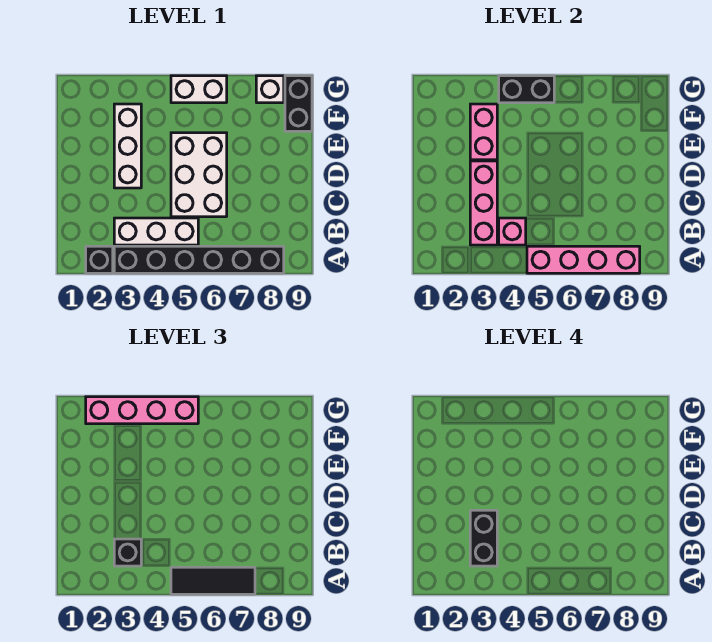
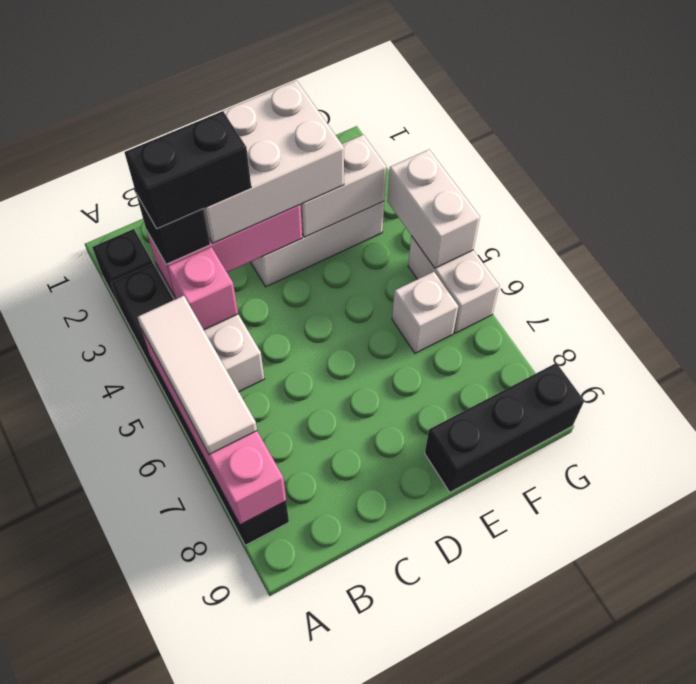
black 1x3 tile [171,567,255,594] -> white 1x3 tile [137,296,257,454]
white 2x3 brick [171,133,227,217] -> white 2x3 brick moved to [203,81,344,243]
pink 1x2 brick [470,104,497,160] -> white 1x2 brick [300,135,386,237]
black 1x2 brick [285,76,312,131] -> black 1x3 brick [425,363,584,492]
pink 1x4 brick [86,397,198,424] -> none
black 1x2 brick [499,76,554,103] -> white 1x2 brick [387,150,480,268]
white 1x1 brick [256,76,284,103] -> white 1x1 brick moved to [392,272,458,353]

